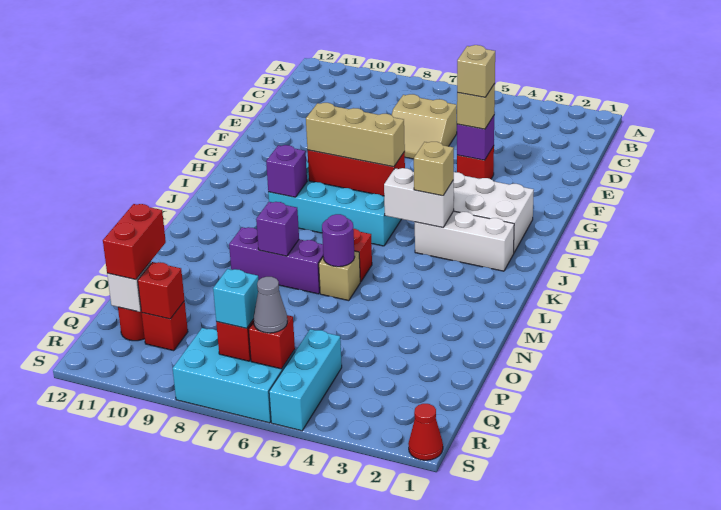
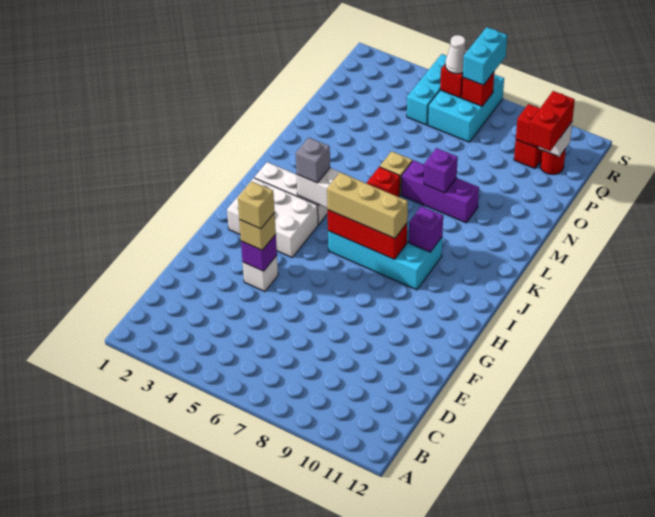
tan 2x2 slope [392,94,457,159] -> none
red 1x1 brick [457,146,494,179] -> white 1x1 brick [243,256,278,292]
tan 1x1 brick [414,142,454,196] -> grey 1x1 brick [296,137,330,183]
purple 1x1 round brick [322,214,355,267] -> none
cyan 2x3 brick [173,328,295,423] -> cyan 2x3 brick turned to [428,74,504,142]
grey 1x1 cone [254,277,287,333] -> white 1x1 cone [445,35,466,74]
cyan 1x1 brick [213,269,258,328] -> cyan 1x2 brick [463,27,507,85]
red 1x1 cone [408,404,443,460] -> none

